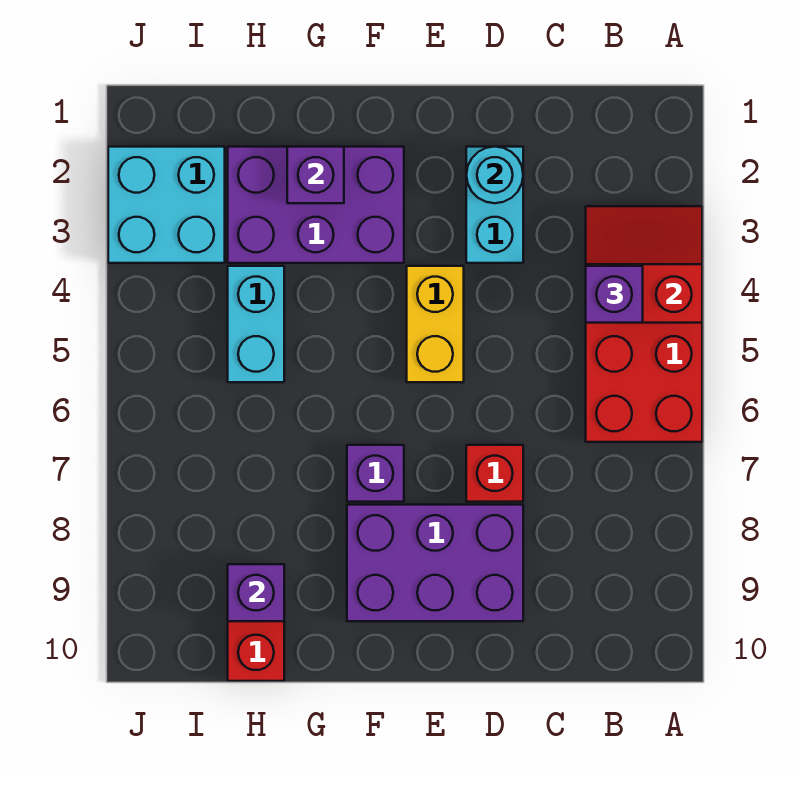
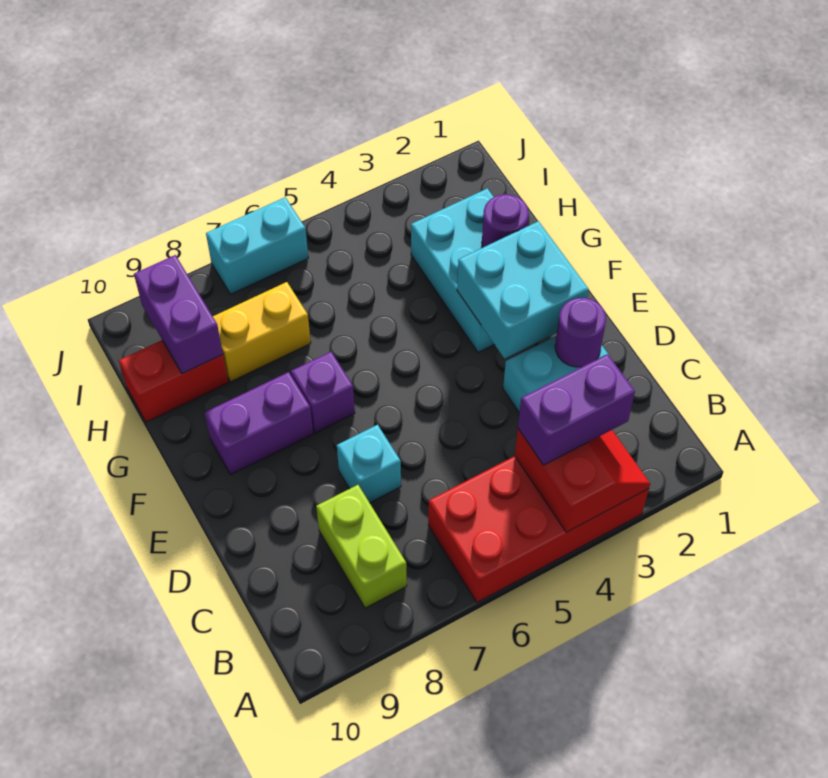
purple 1x1 brick [586,266,643,323] -> purple 1x2 brick [518,354,635,465]
none -> lime 1x2 brick [316,485,407,608]
cyan 1x1 round brick [466,147,523,203] -> purple 1x1 round brick [555,298,606,367]
red 1x1 brick [466,445,523,502] -> cyan 1x1 brick [337,425,401,503]
purple 2x3 brick [347,505,523,621] -> purple 1x2 brick [205,372,313,475]
yellow 1x2 brick [407,266,464,382] -> yellow 1x2 brick moved to [213,282,311,382]
purple 2x3 brick [228,147,404,263] -> cyan 2x3 brick [411,188,494,352]
purple 1x1 brick [287,147,344,203] -> purple 1x1 round brick [482,194,529,248]
cyan 1x2 brick [228,266,284,382] -> cyan 1x2 brick moved to [206,197,308,294]
purple 1x1 brick [228,564,284,621] -> purple 1x2 brick [134,255,223,374]
cyan 2x2 brick [108,147,225,263] -> cyan 2x2 brick moved to [457,221,589,359]

